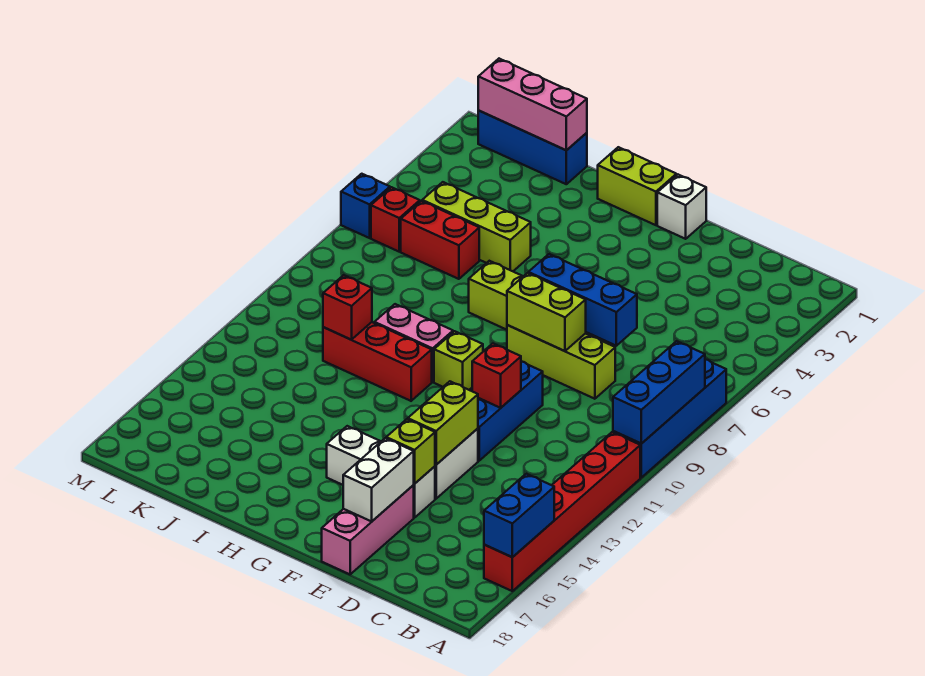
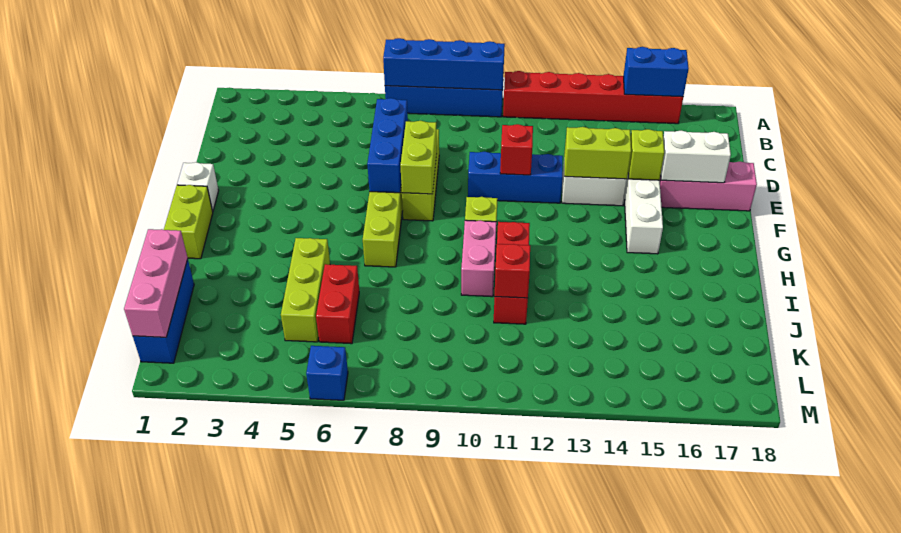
blue 1x3 brick [613,341,705,444] -> blue 1x4 brick [383,38,505,90]
red 1x1 brick [371,187,420,252] -> none

